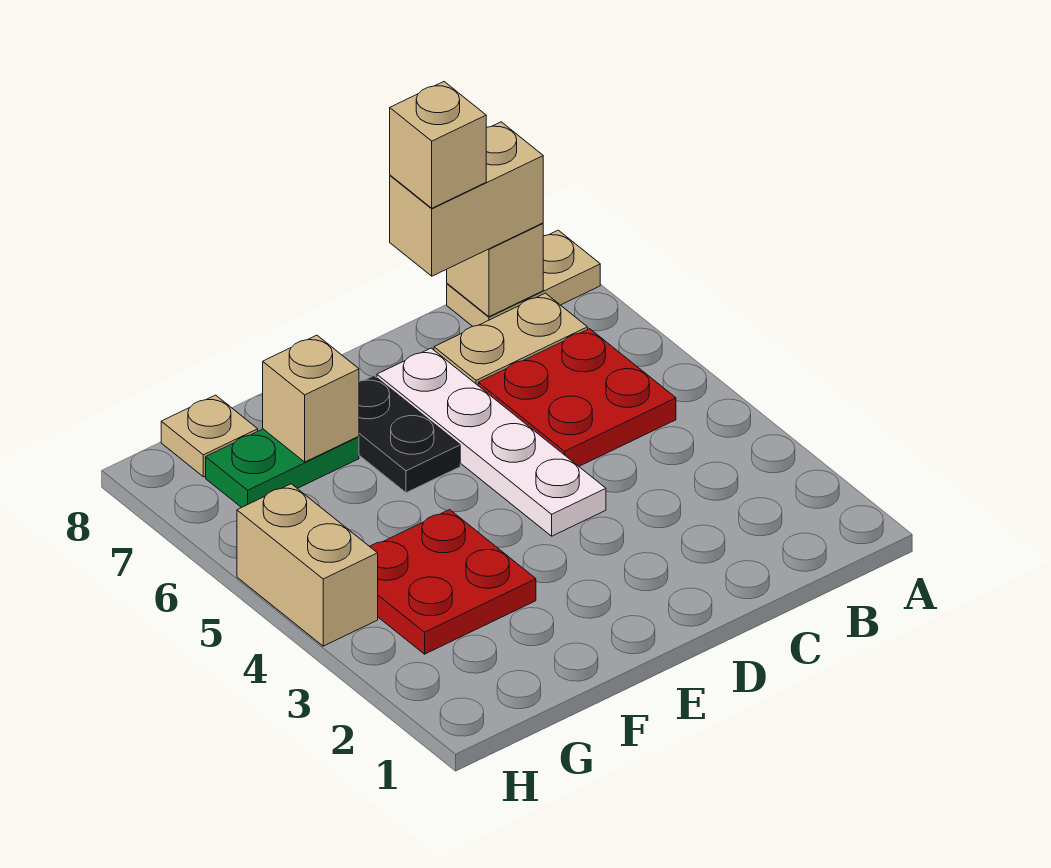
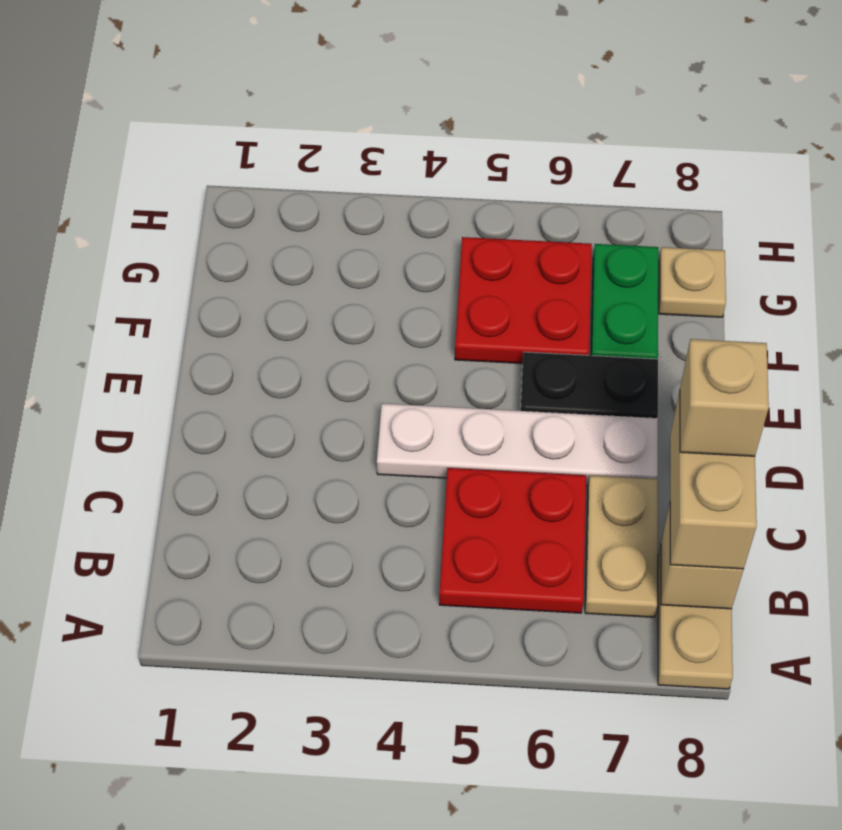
red 2x2 plate [370,510,536,654] -> red 2x2 plate moved to [455,237,592,364]
tan 1x1 brick [263,335,359,462] -> none
tan 1x2 brick [237,484,378,646] -> none

